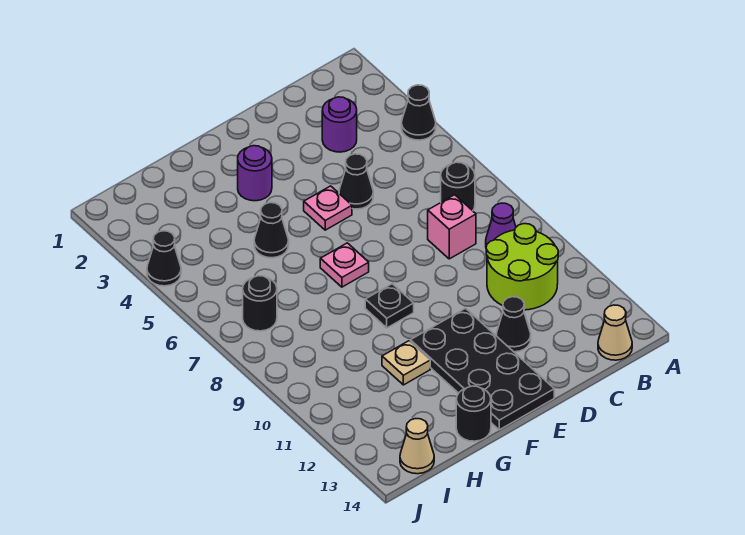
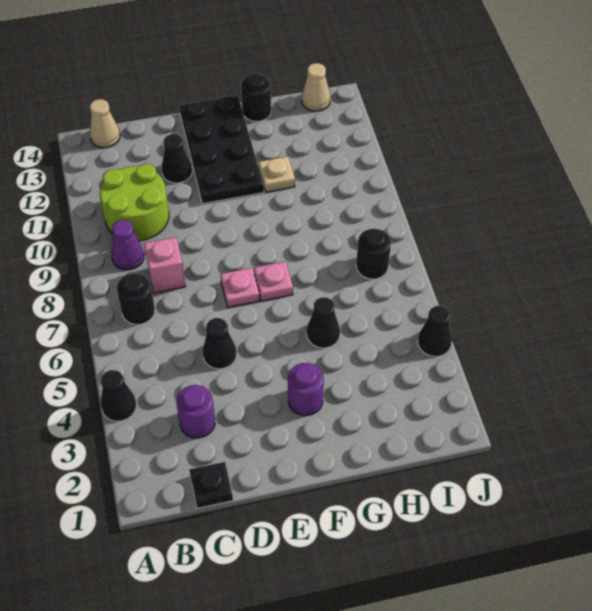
pink 1x1 plate [304,186,352,230] -> pink 1x1 plate moved to [220,268,260,307]
black 1x1 plate [365,284,414,328] -> black 1x1 plate moved to [189,462,233,508]

